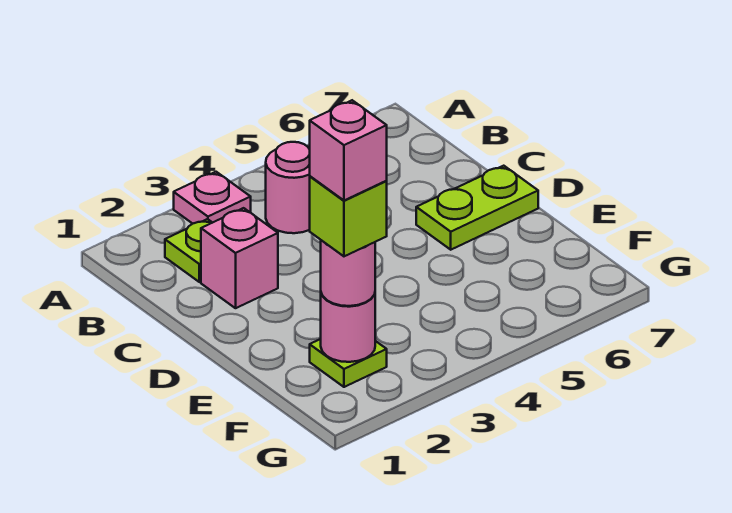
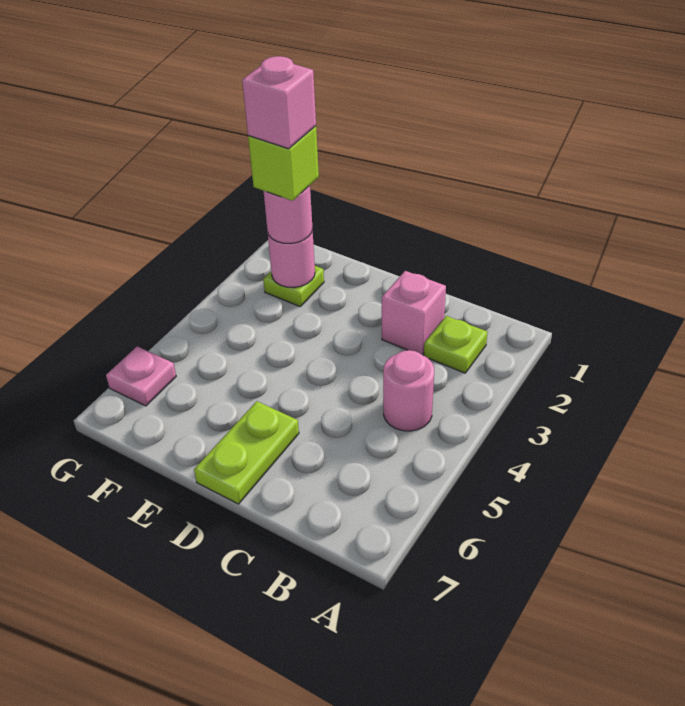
pink 1x1 plate [174,172,251,224] -> pink 1x1 plate moved to [106,346,176,406]

